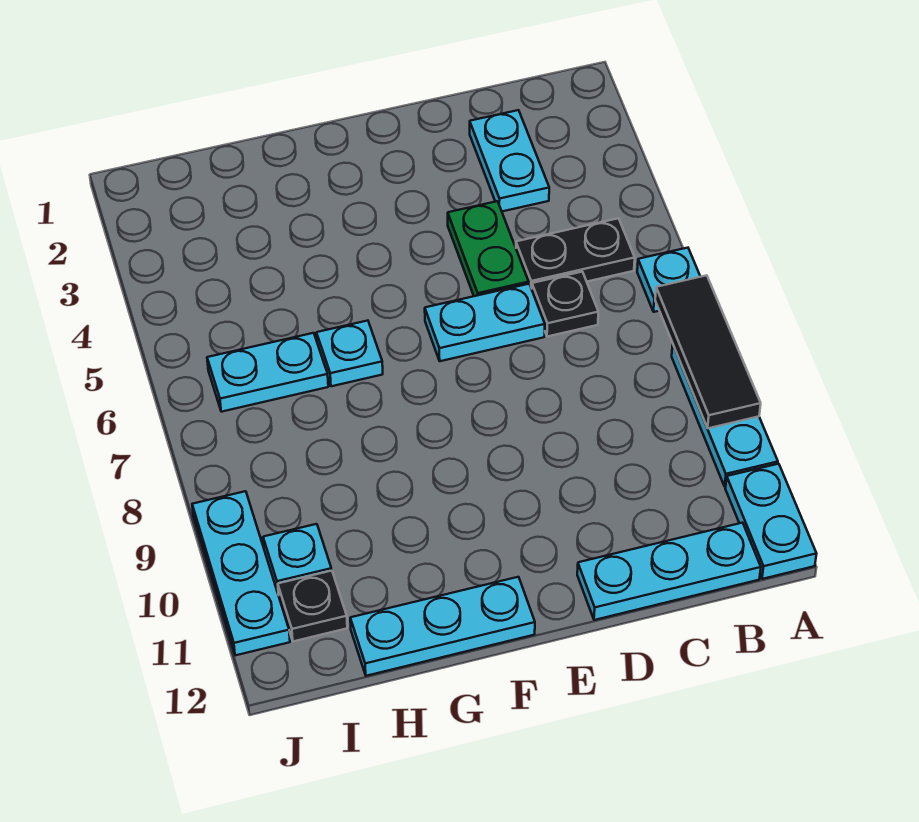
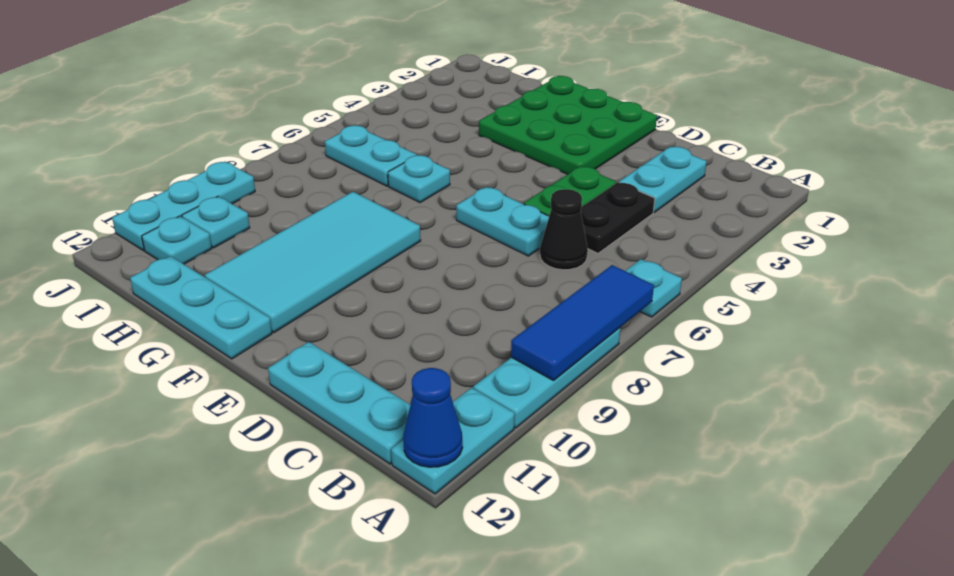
black 1x3 tile [655,275,761,428] -> blue 1x3 tile [511,265,654,380]
none -> blue 1x1 cone [403,368,463,467]
black 1x2 plate [516,218,635,289] -> black 1x2 plate turned to [581,182,655,253]
black 1x1 plate [532,272,598,337] -> black 1x1 cone [540,189,588,270]
none -> green 3x3 plate [479,76,657,174]
none -> cyan 2x4 tile [205,192,421,333]
black 1x1 plate [278,571,347,641] -> cyan 1x1 plate [142,216,212,264]

